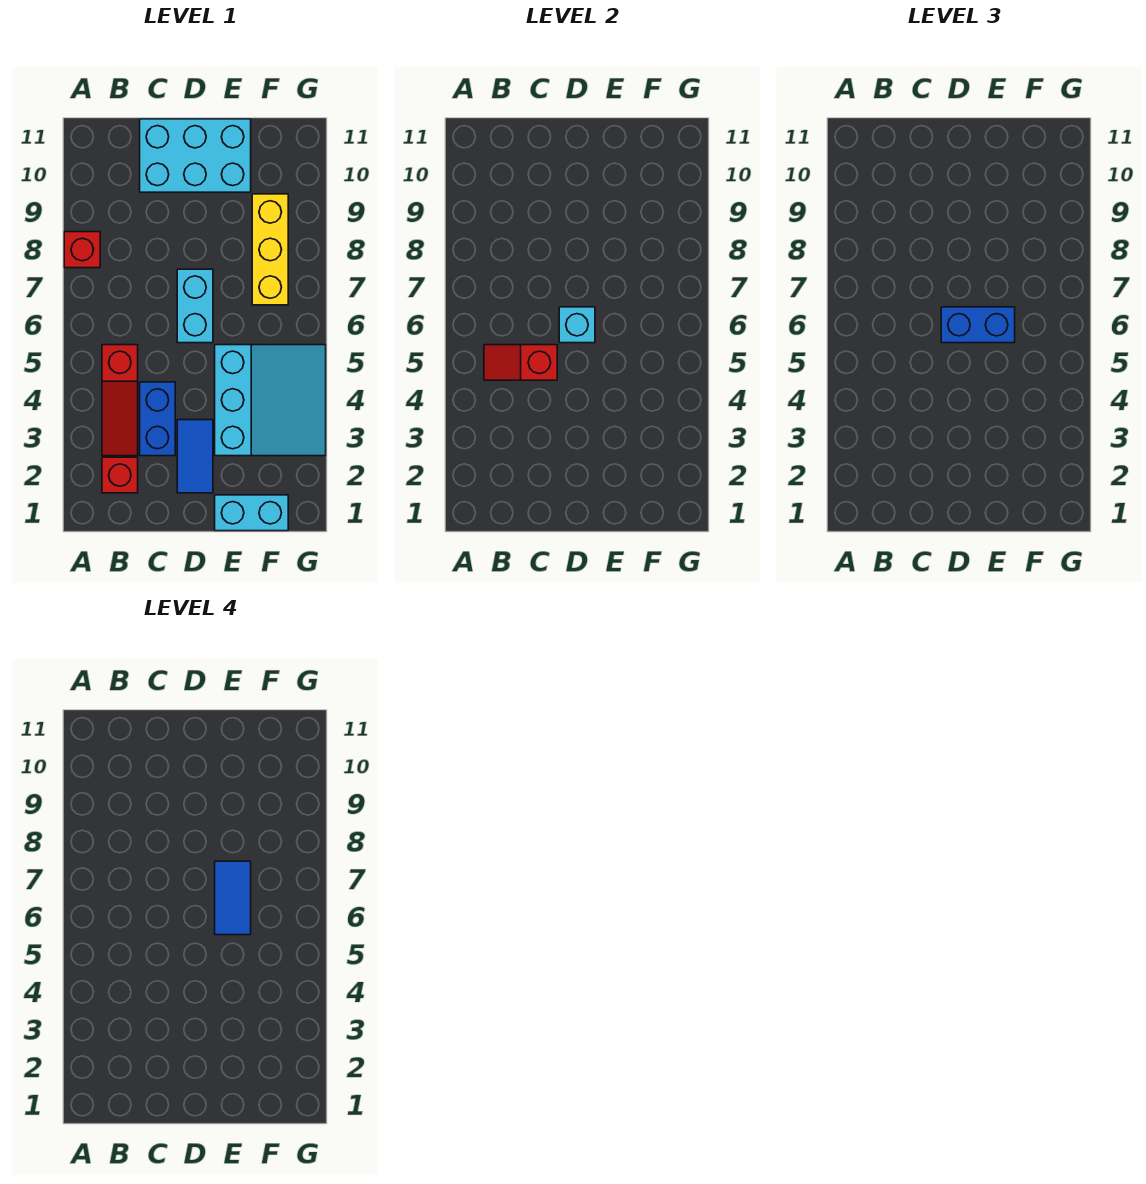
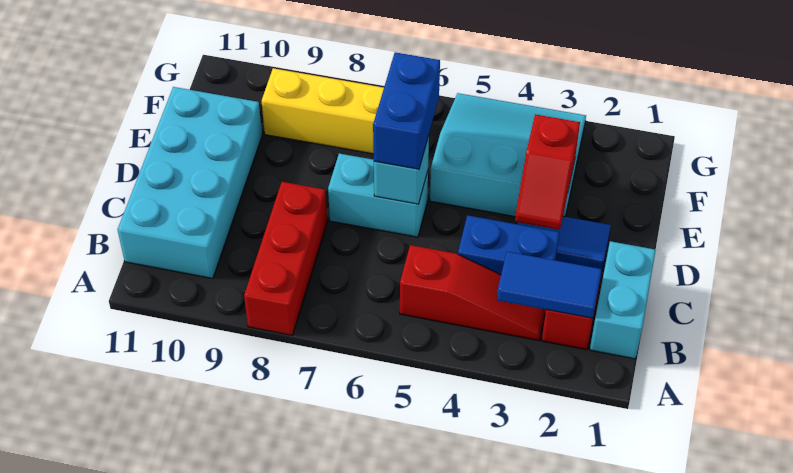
red 1x1 brick [64,232,100,268] -> red 1x3 brick [244,182,327,335]
red 1x2 slope [484,345,557,380] -> red 1x2 slope moved to [515,114,580,230]
cyan 2x3 brick [140,119,251,192] -> cyan 2x4 brick [118,87,262,279]
cyan 1x2 brick [215,495,288,531] -> cyan 1x2 brick moved to [590,241,656,359]
blue 1x2 tile [215,861,251,935] -> blue 1x2 tile moved to [497,252,602,318]

